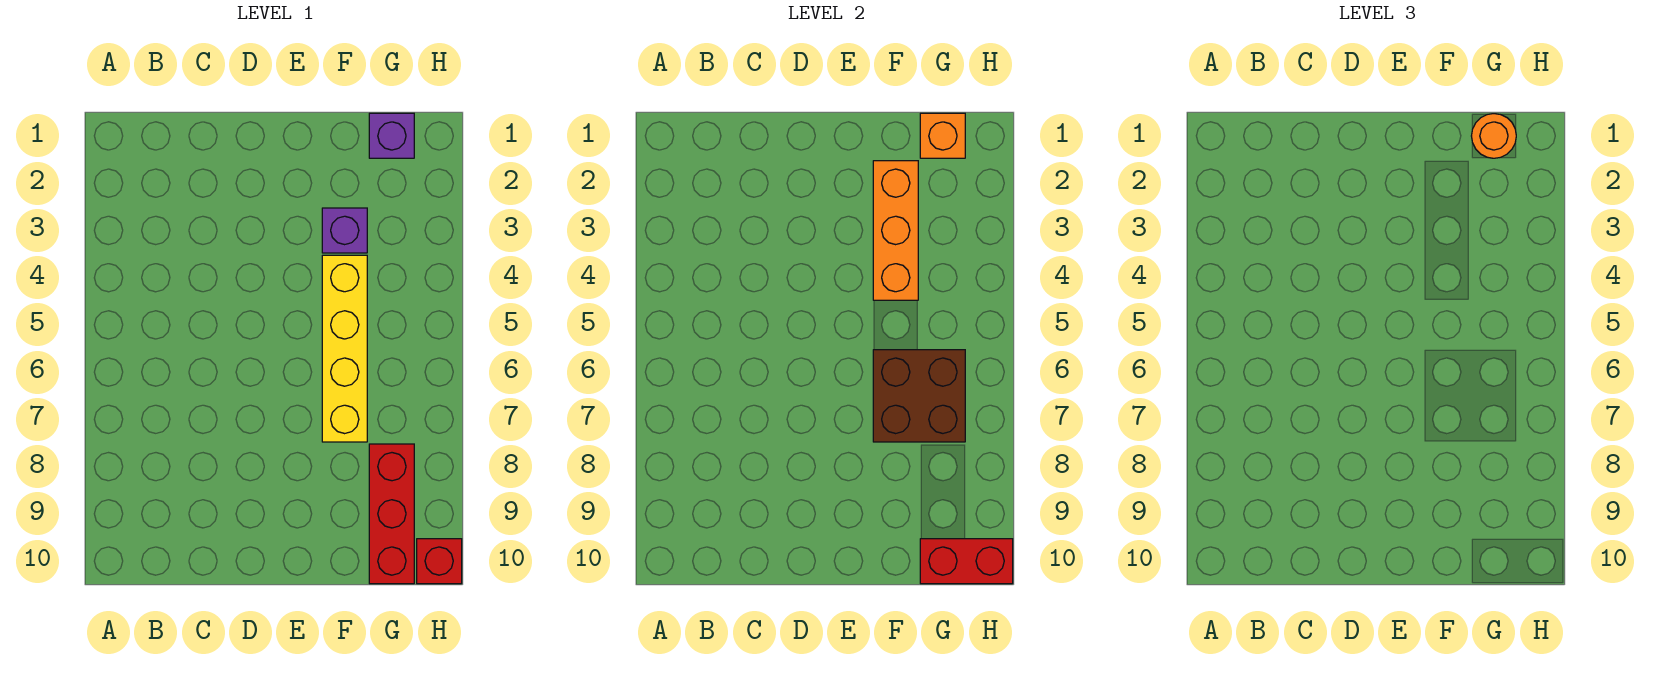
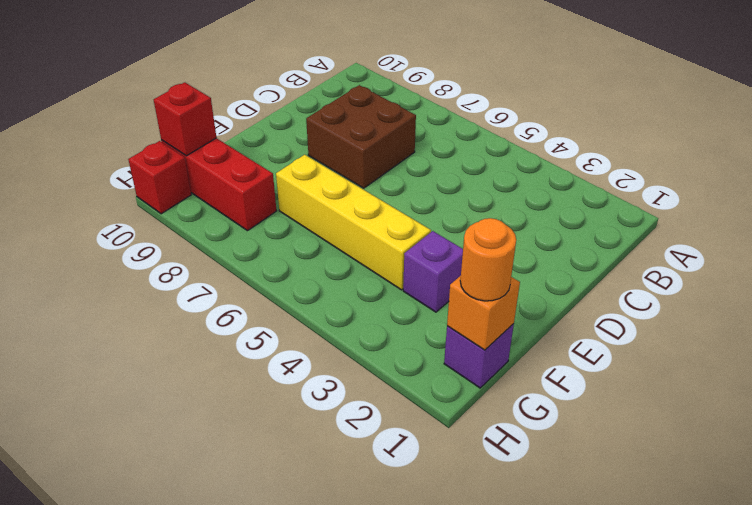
orange 1x3 brick [873,161,918,300] -> none
brown 2x2 brick [873,350,965,442] -> brown 2x2 brick moved to [306,85,416,188]
red 1x2 brick [920,539,1013,584] -> red 1x1 brick [154,82,216,156]

